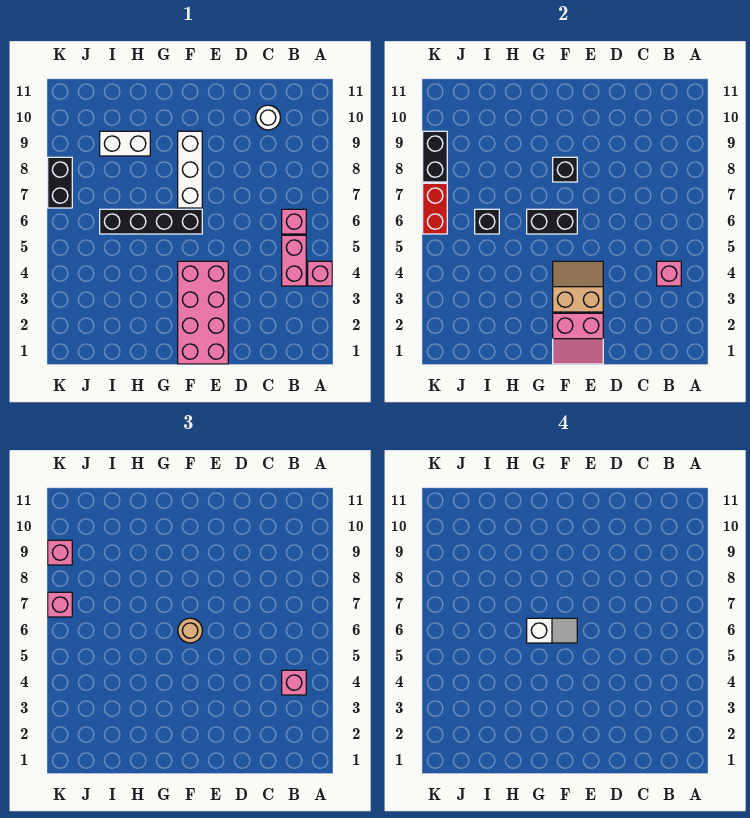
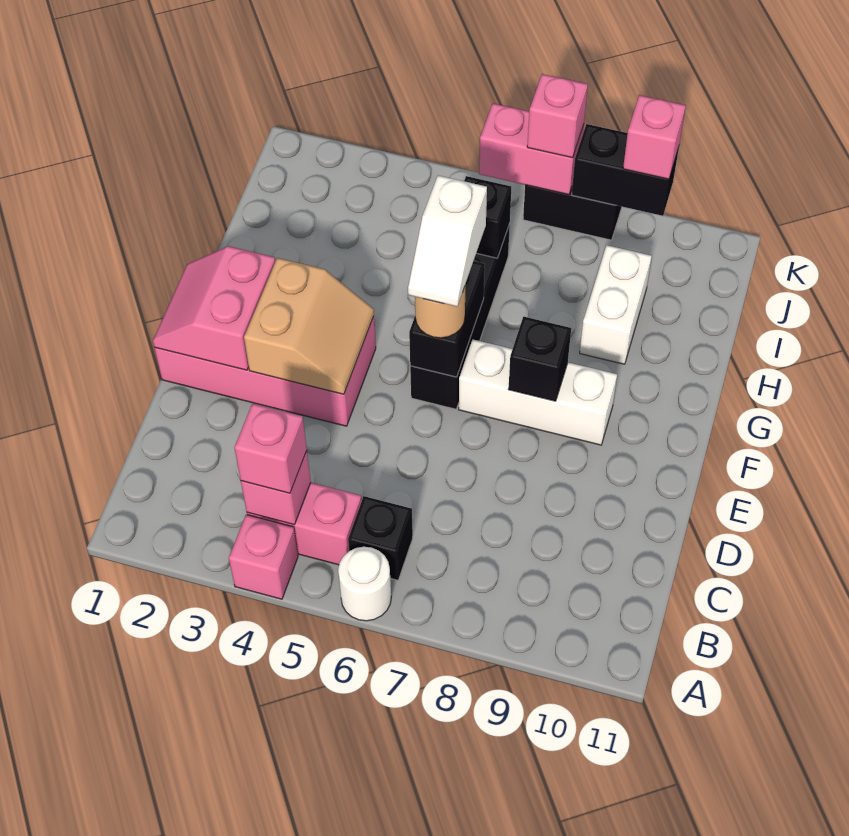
pink 1x1 brick [282,209,306,234] -> black 1x1 brick [348,496,413,580]
white 1x1 round brick [256,105,280,130] -> white 1x1 round brick moved to [338,547,391,621]
red 1x2 brick [423,183,447,234] -> pink 1x2 brick [479,104,584,195]

